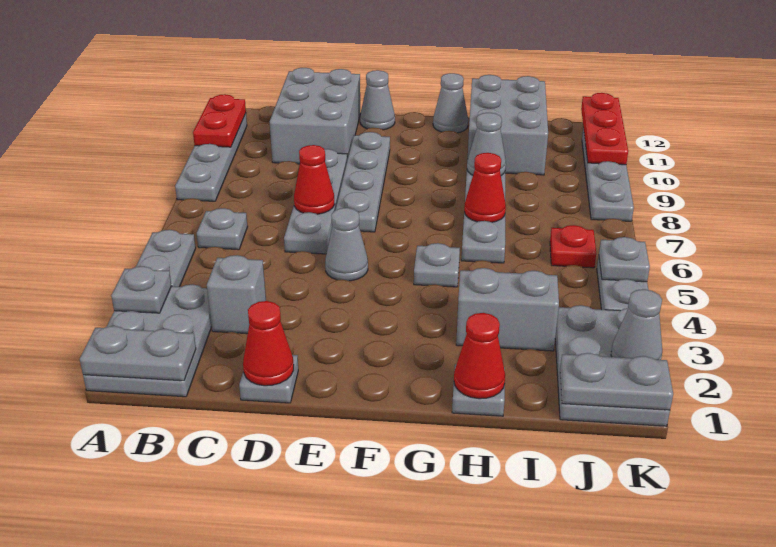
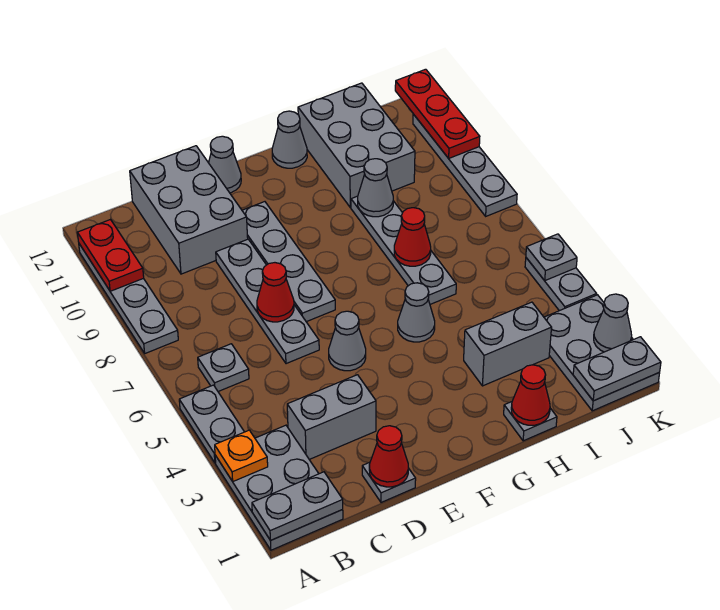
grey 1x1 plate [111,266,171,313] -> orange 1x1 plate [215,430,268,481]
grey 1x1 brick [207,255,266,334] -> grey 1x2 brick [287,375,376,459]
grey 1x1 plate [414,243,460,287] -> grey 1x1 cone [398,283,435,342]
red 1x1 plate [550,225,596,268] -> none

